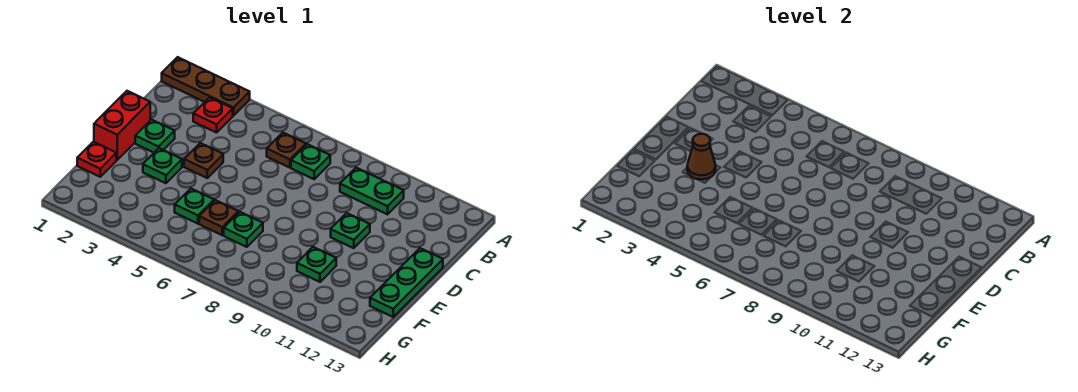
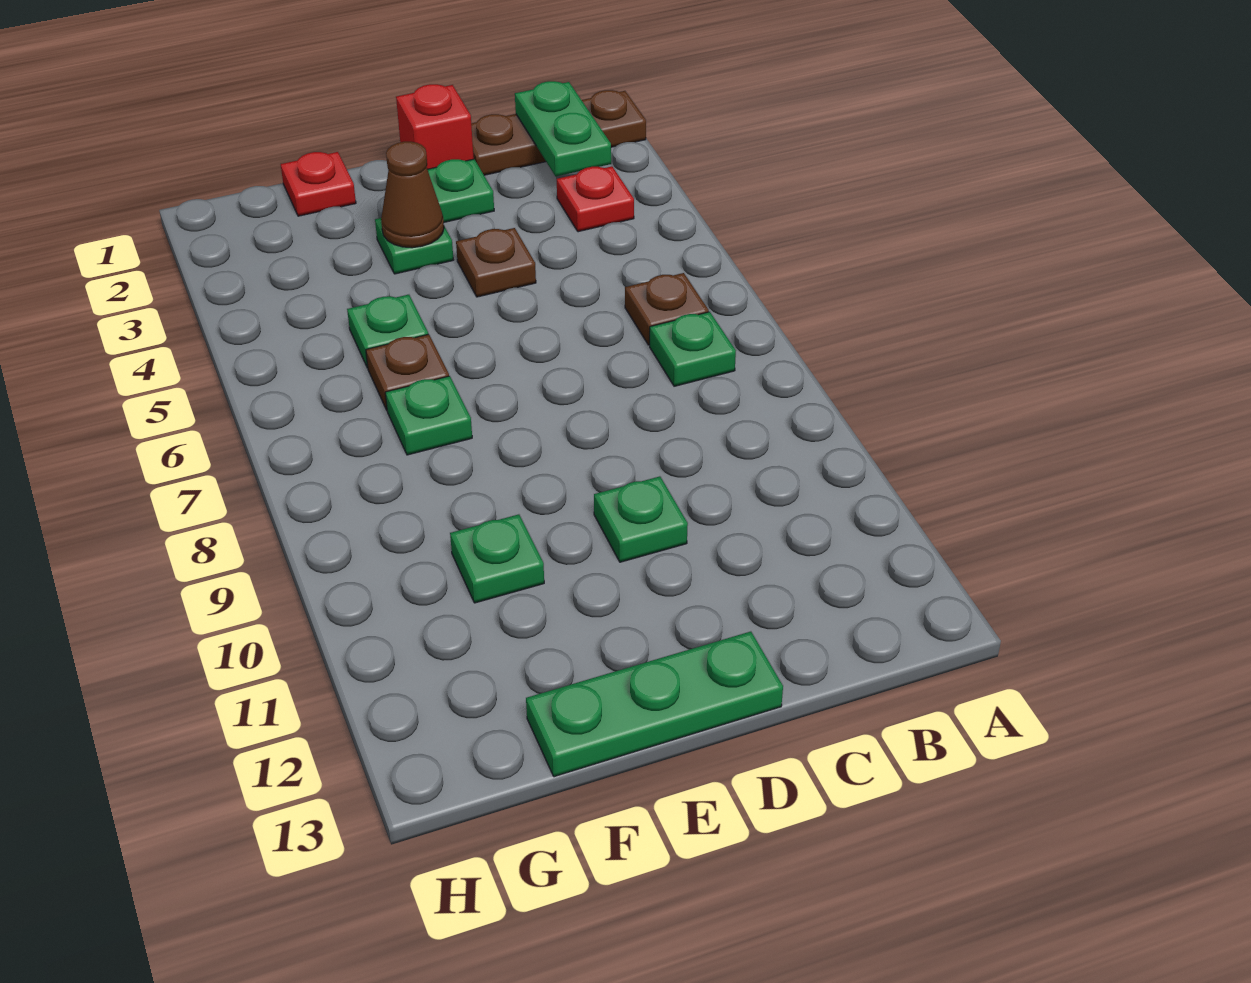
brown 1x3 plate [162,57,250,116] -> brown 1x3 plate turned to [471,90,646,175]
green 1x2 plate [340,168,404,214] -> green 1x2 plate moved to [515,81,611,176]
red 1x2 brick [94,91,150,160] -> red 1x1 brick [396,84,474,169]

